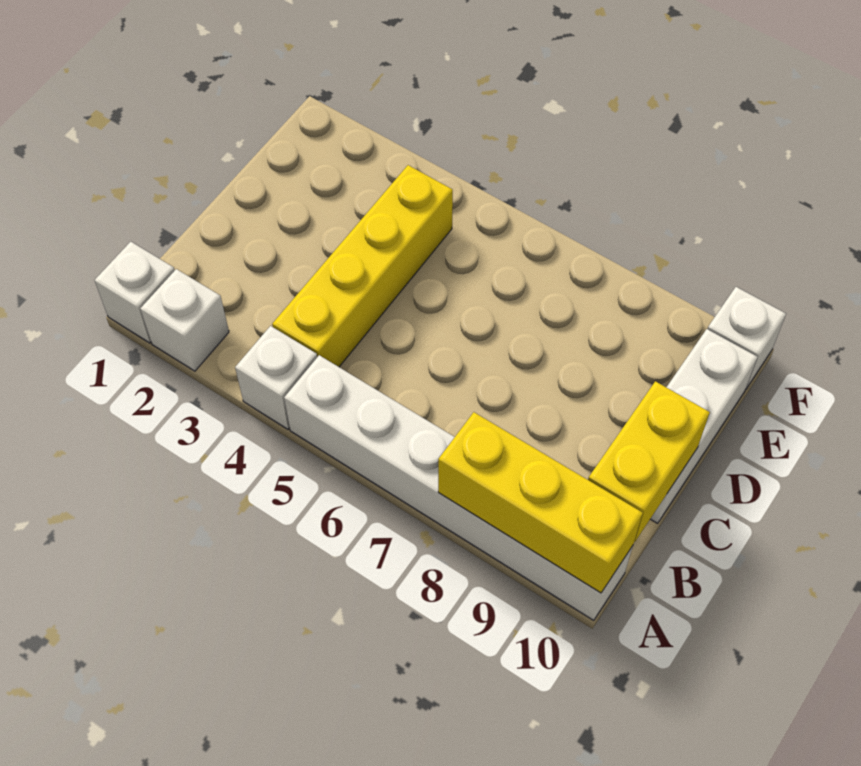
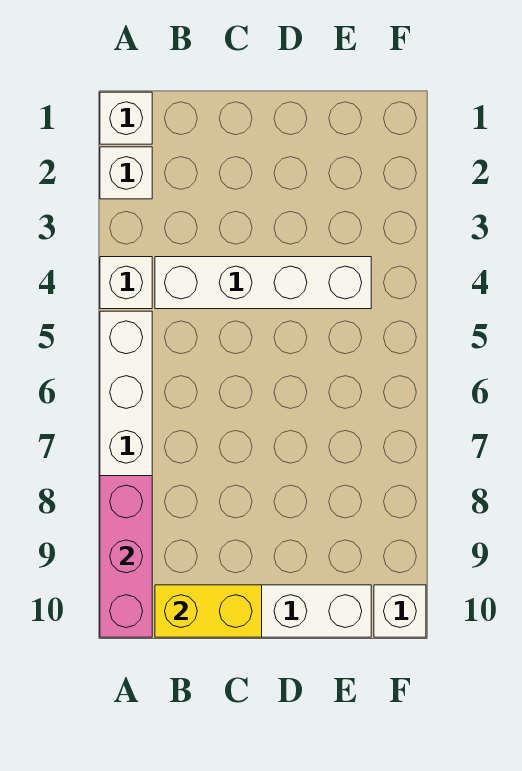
yellow 1x3 brick [438,412,643,593] -> pink 1x3 brick [100,476,152,637]
yellow 1x4 brick [272,165,453,367] -> white 1x4 brick [155,257,371,309]

